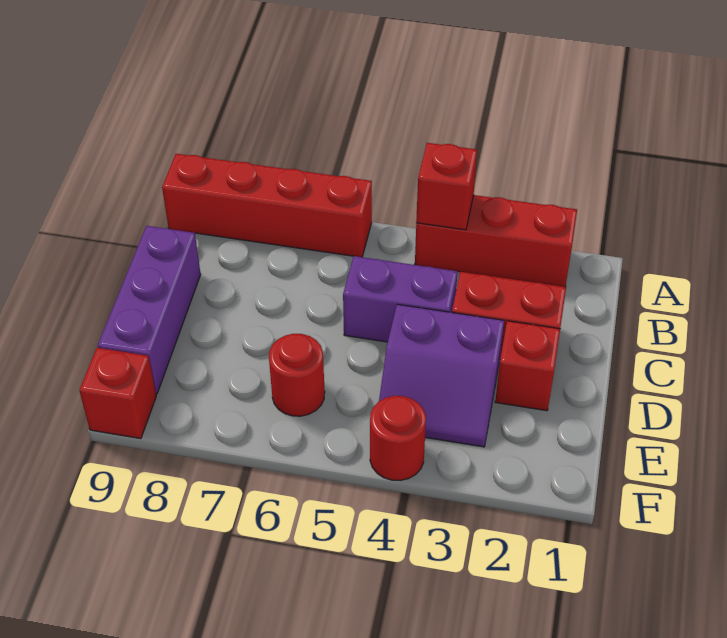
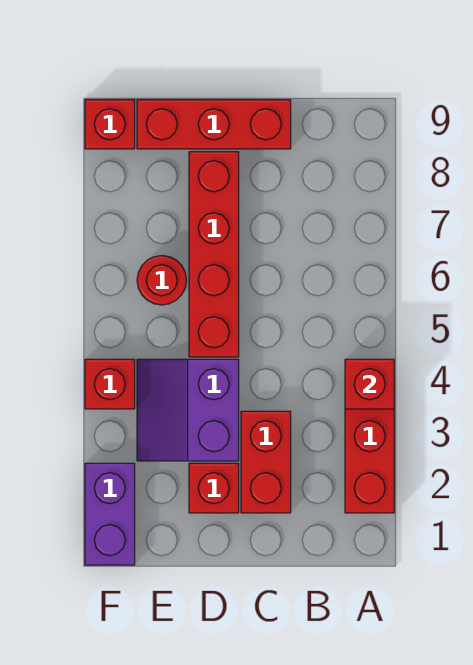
red 1x4 brick [162,154,372,257] -> red 1x4 brick moved to [189,152,239,357]
purple 1x2 brick [343,256,458,342] -> purple 1x2 brick moved to [85,463,135,565]
purple 1x3 brick [98,226,201,394] -> red 1x3 brick [137,100,291,149]
red 1x1 round brick [370,396,426,481] -> red 1x1 brick [85,359,135,409]

